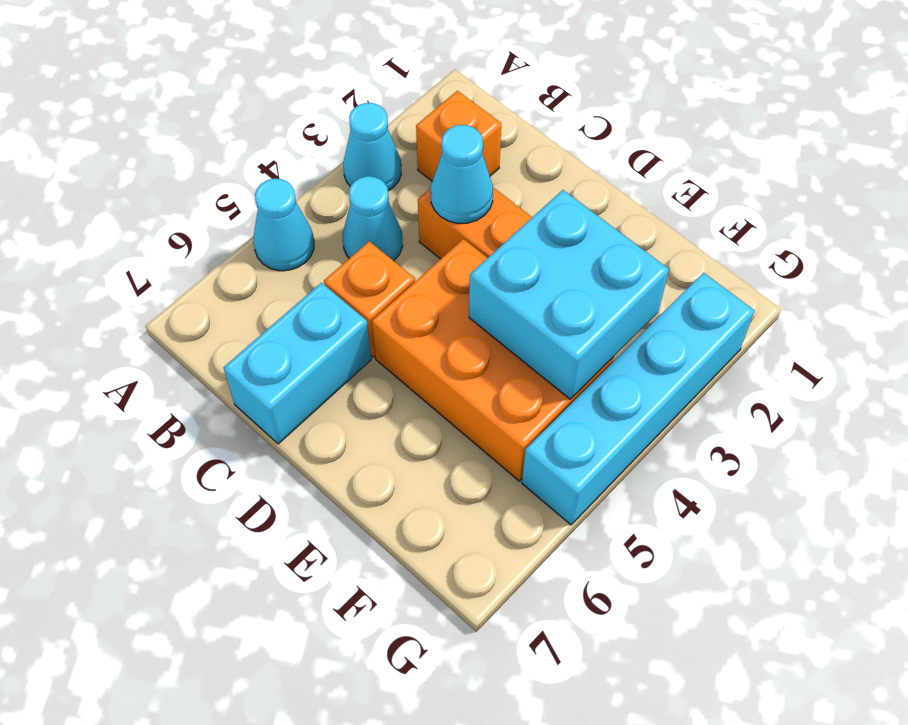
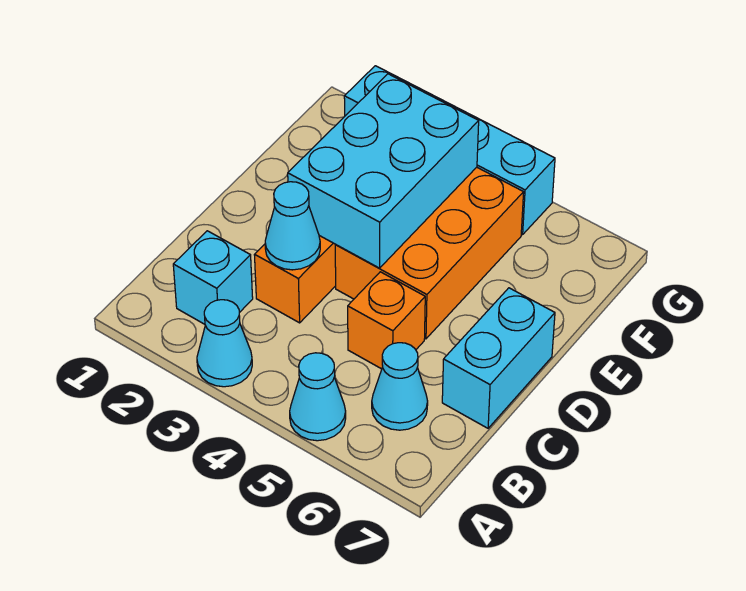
orange 1x1 brick [416,91,501,181] -> cyan 1x1 brick [173,231,253,324]
cyan 1x1 cone [343,176,403,261] -> cyan 1x1 cone moved to [372,343,428,430]
cyan 1x2 brick [223,283,371,444] -> cyan 1x2 brick turned to [442,288,555,428]
cyan 2x2 brick [469,190,669,399] -> cyan 2x3 brick [288,74,479,268]

